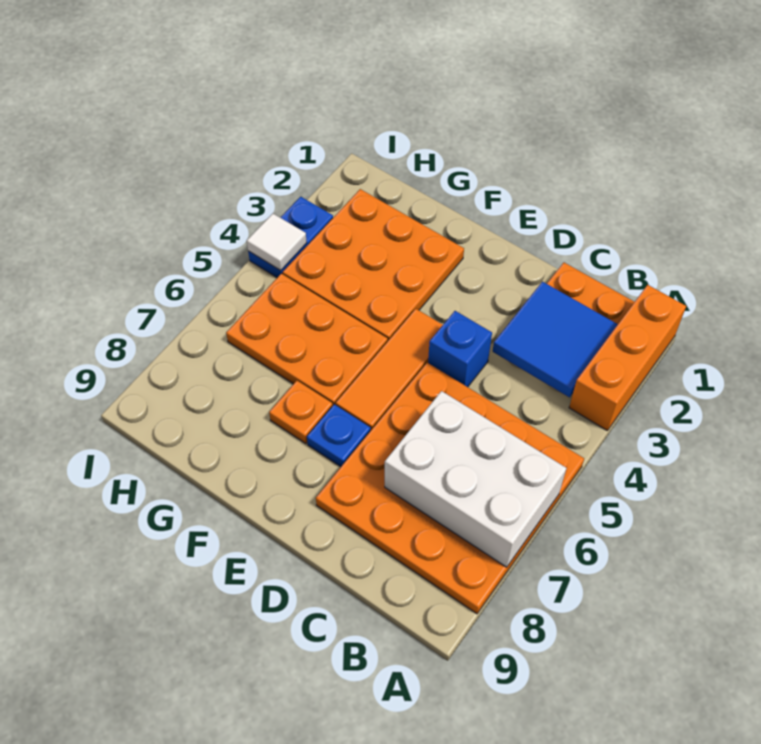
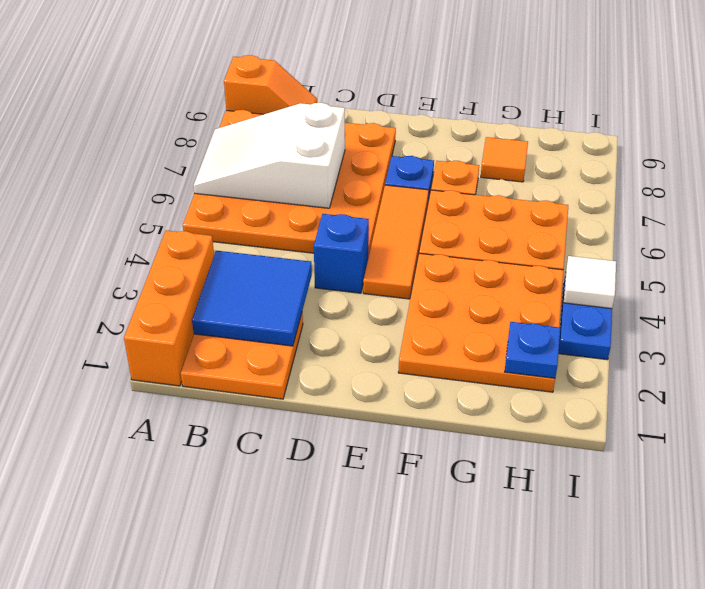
white 2x3 brick [385,391,566,567] -> white 2x3 slope [193,103,345,208]
none -> orange 1x2 slope [224,55,317,114]
none -> orange 1x1 tile [481,137,528,182]
none -> blue 1x1 plate [505,322,560,378]

